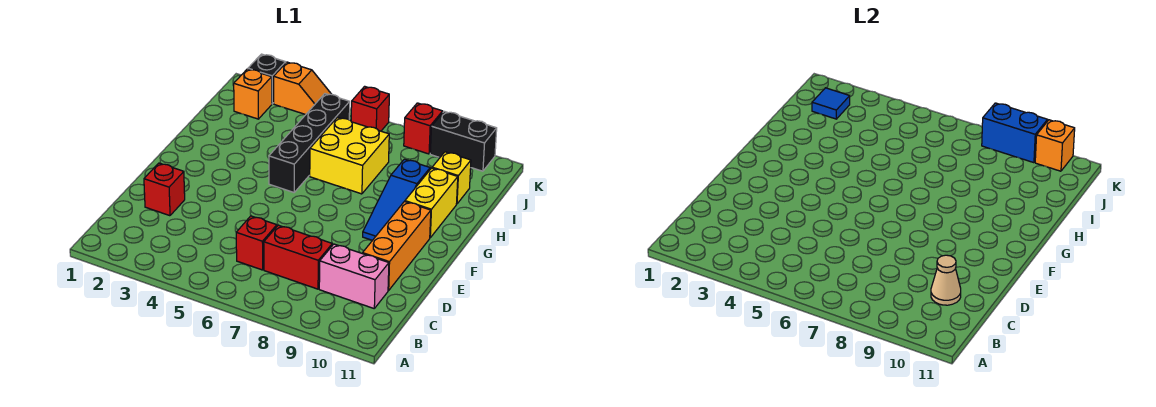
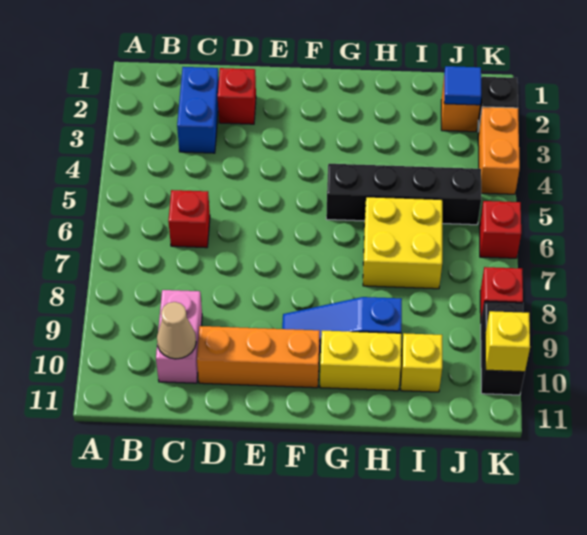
red 1x2 brick [264,225,332,289] -> none
orange 1x2 slope [274,62,332,115] -> orange 1x2 brick [478,107,520,194]
blue 1x2 brick [982,103,1048,163] -> blue 1x2 brick moved to [177,67,219,153]
orange 1x1 brick [1035,120,1075,171] -> yellow 1x1 brick [485,311,530,372]

